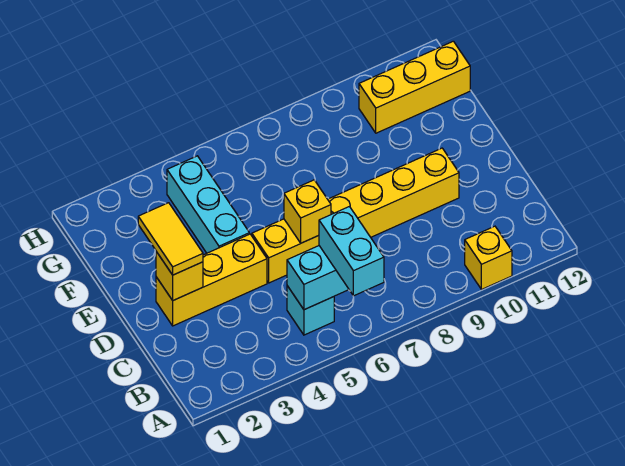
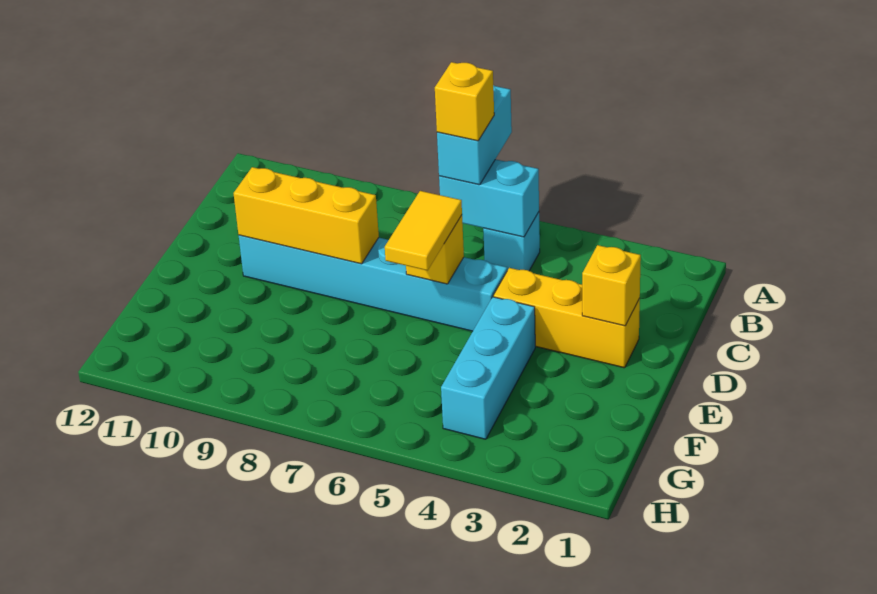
yellow 1x1 brick [465,226,512,290] -> yellow 1x1 brick moved to [435,62,494,141]
yellow 1x2 tile [138,203,203,275] -> yellow 1x2 tile moved to [385,191,462,271]
yellow 1x6 brick [252,148,459,283] -> cyan 1x6 brick [239,235,507,331]
yellow 1x3 brick [359,41,470,133] -> yellow 1x3 brick moved to [234,167,379,264]

